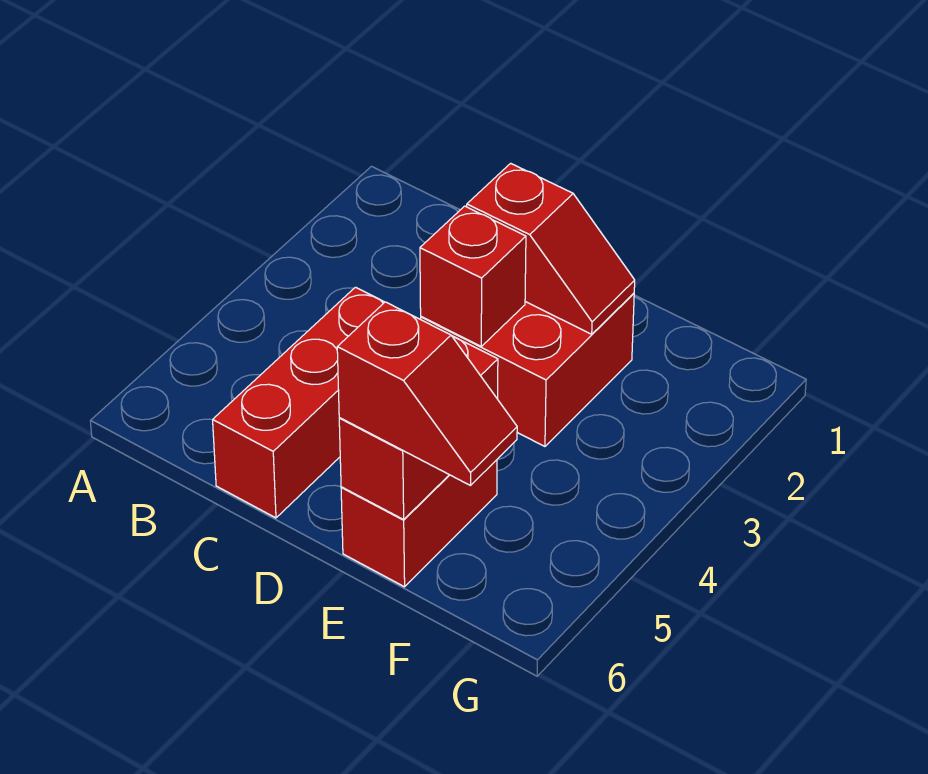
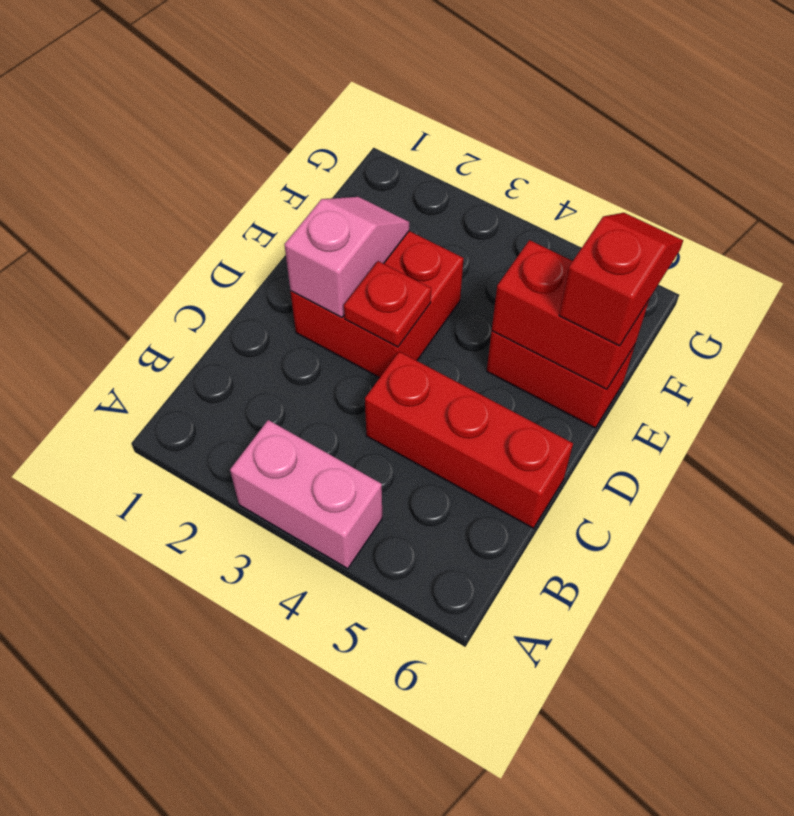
none -> pink 1x2 brick [230,420,382,569]
red 1x2 slope [467,163,635,334] -> pink 1x2 slope [284,197,409,317]
red 1x1 brick [420,206,526,346] -> red 1x1 plate [344,261,431,347]

